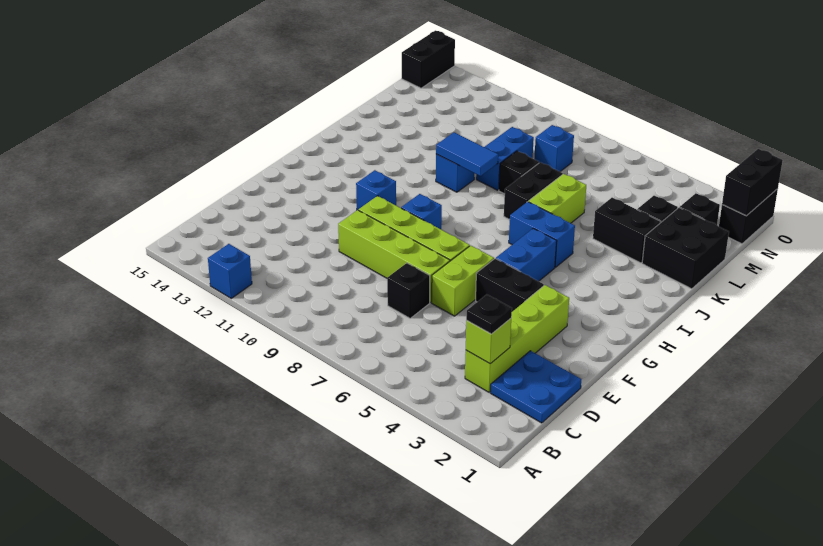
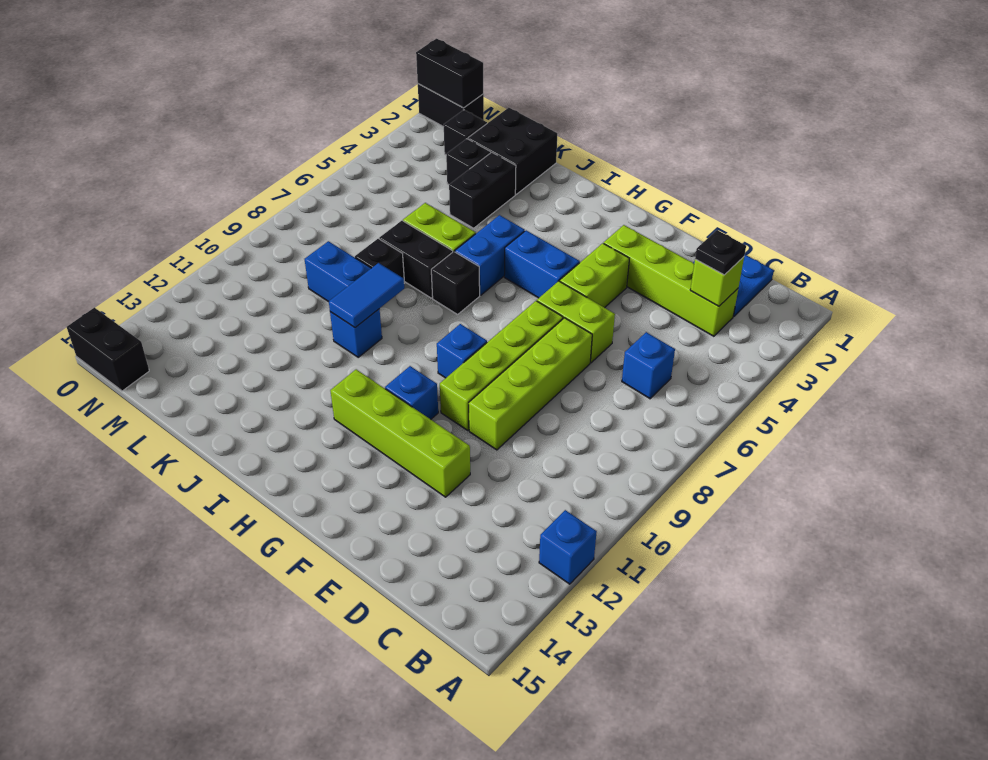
black 1x1 brick [387,263,430,318] -> black 1x1 brick moved to [431,252,480,314]
none -> lime 1x4 brick [330,369,470,497]
black 1x2 brick [476,258,544,312] -> lime 1x2 brick [560,243,629,308]
blue 1x1 brick [534,125,574,172] -> blue 1x1 brick moved to [622,332,675,399]

